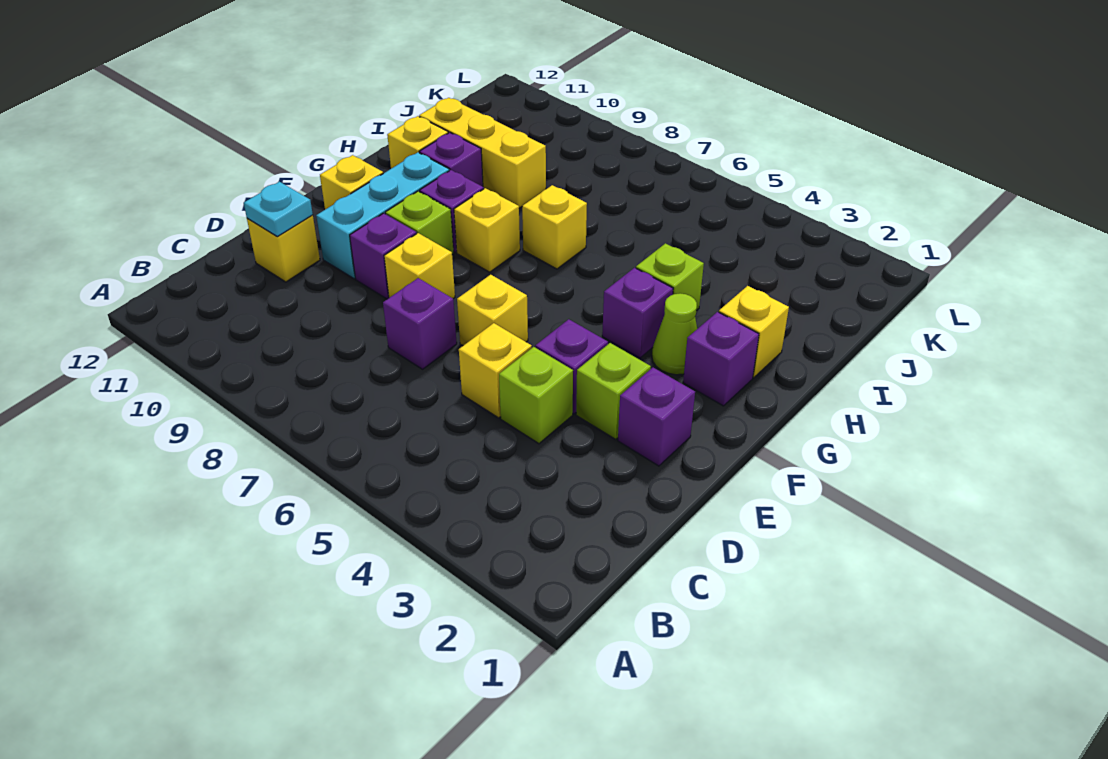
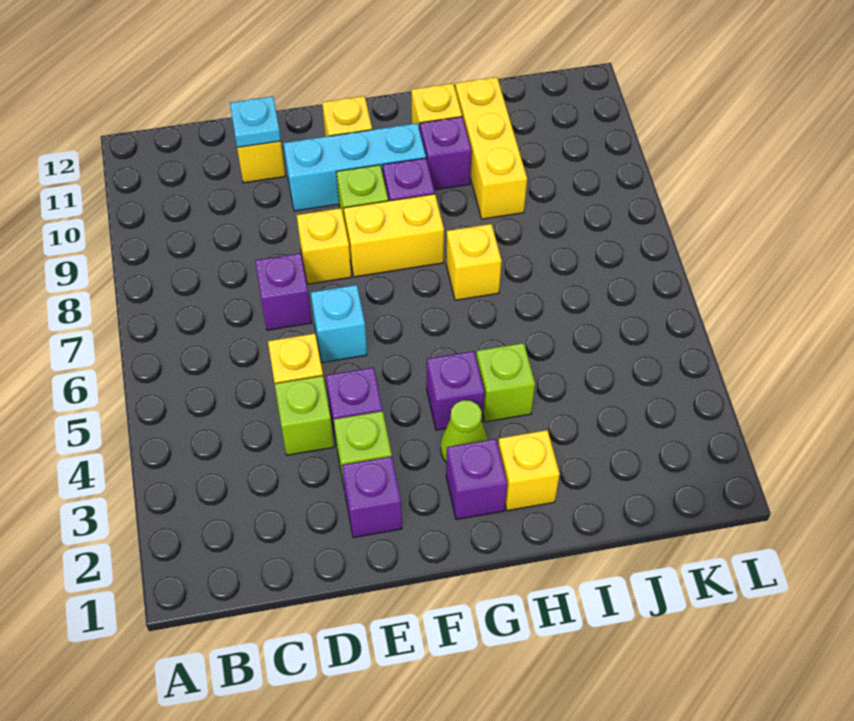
yellow 1x1 brick [457,275,528,346] -> cyan 1x1 brick [311,285,367,363]
purple 1x1 brick [350,213,417,299] -> none
yellow 1x1 brick [454,188,520,272] -> yellow 1x2 brick [344,194,444,277]

